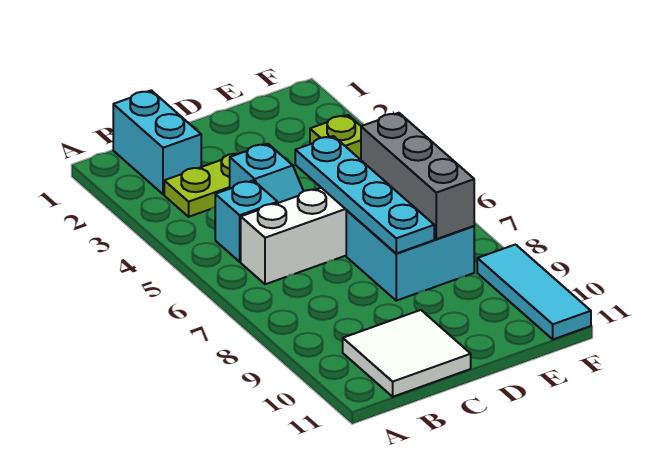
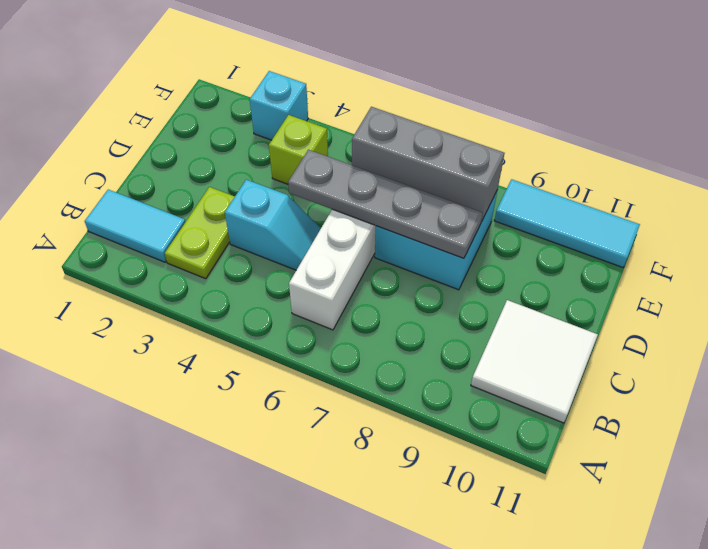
cyan 1x2 brick [113,90,201,194] -> cyan 1x2 tile [85,190,185,262]
cyan 1x1 brick [215,180,278,262] -> cyan 1x1 brick moved to [250,71,308,140]
cyan 1x4 plate [295,136,434,253] -> grey 1x4 plate [288,150,483,258]

